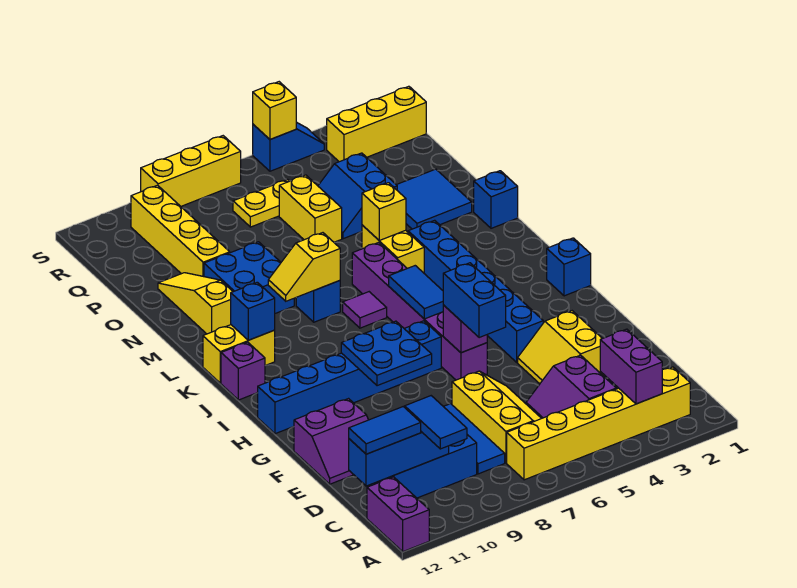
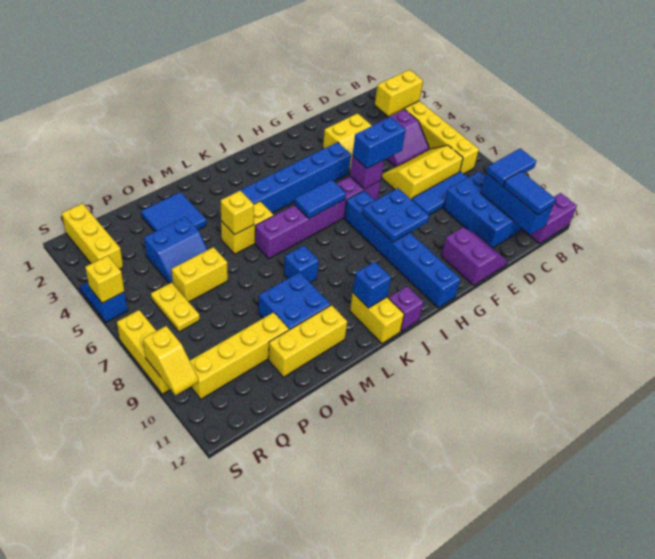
purple 1x2 brick [600,329,662,404] -> yellow 1x2 brick [375,70,423,116]
blue 1x1 brick [547,238,591,296] -> none
purple 1x1 tile [343,292,387,328] -> none
yellow 1x2 slope [268,233,340,301] -> yellow 1x2 slope moved to [143,326,198,395]
blue 1x1 brick [474,171,518,228] -> none
yellow 1x3 slope [158,273,233,334] -> yellow 1x3 brick [268,305,347,377]

